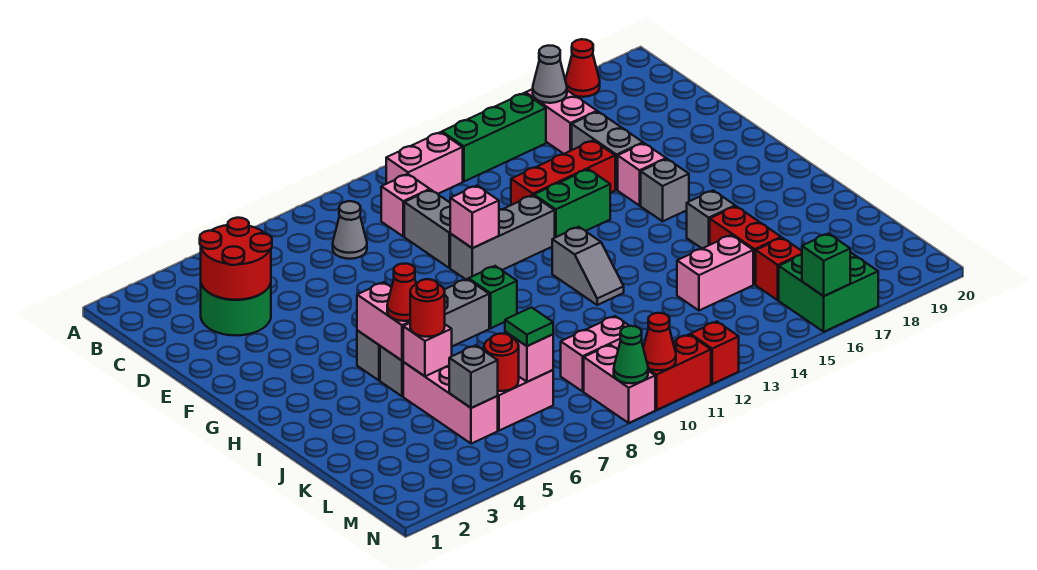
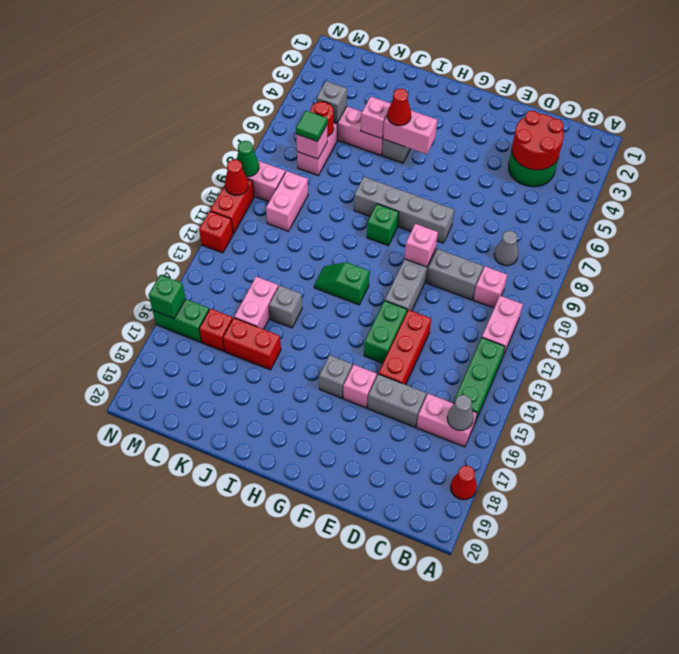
grey 1x4 brick [357,279,489,381] -> grey 1x4 brick turned to [354,177,454,243]
grey 1x2 slope [552,227,624,305] -> green 1x2 slope [314,262,369,305]
grey 1x1 brick [687,190,735,248] -> grey 1x1 brick moved to [269,285,302,328]
red 1x1 round brick [410,279,445,337] -> none
green 2x2 brick [779,252,878,332] -> green 1x2 brick [153,299,209,342]

